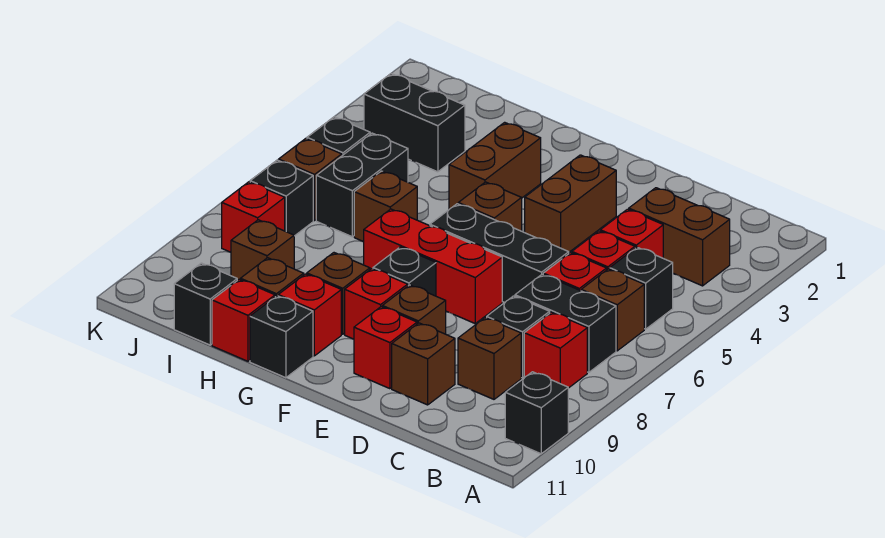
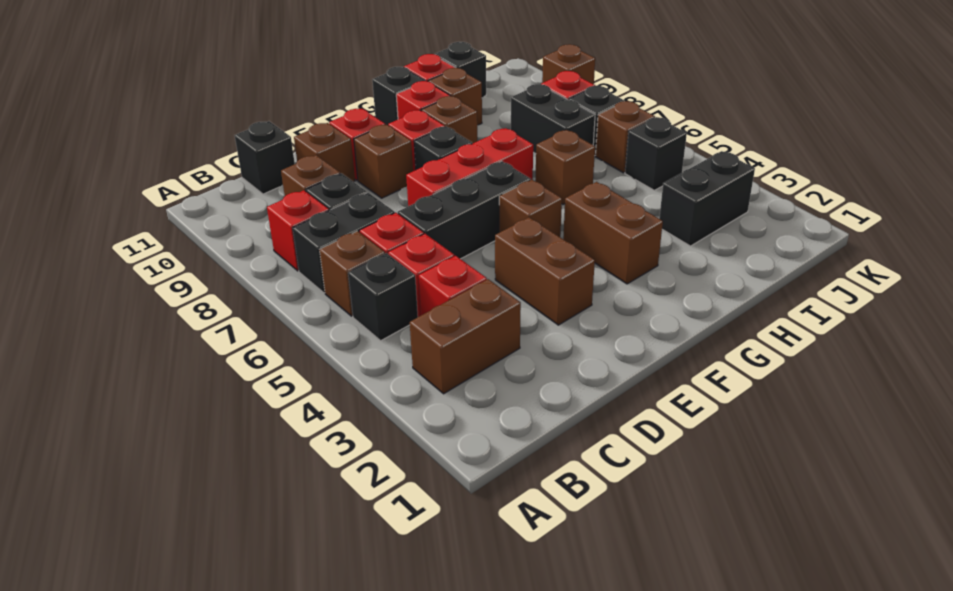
black 1x1 brick [505,372,568,454] -> black 1x1 brick moved to [234,121,295,194]
black 1x2 brick [316,133,408,237] -> black 1x2 brick moved to [511,84,595,154]
brown 1x1 brick [231,220,294,280] -> brown 1x1 brick moved to [542,44,595,84]

